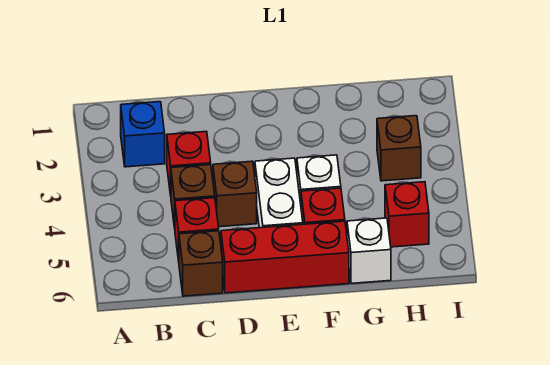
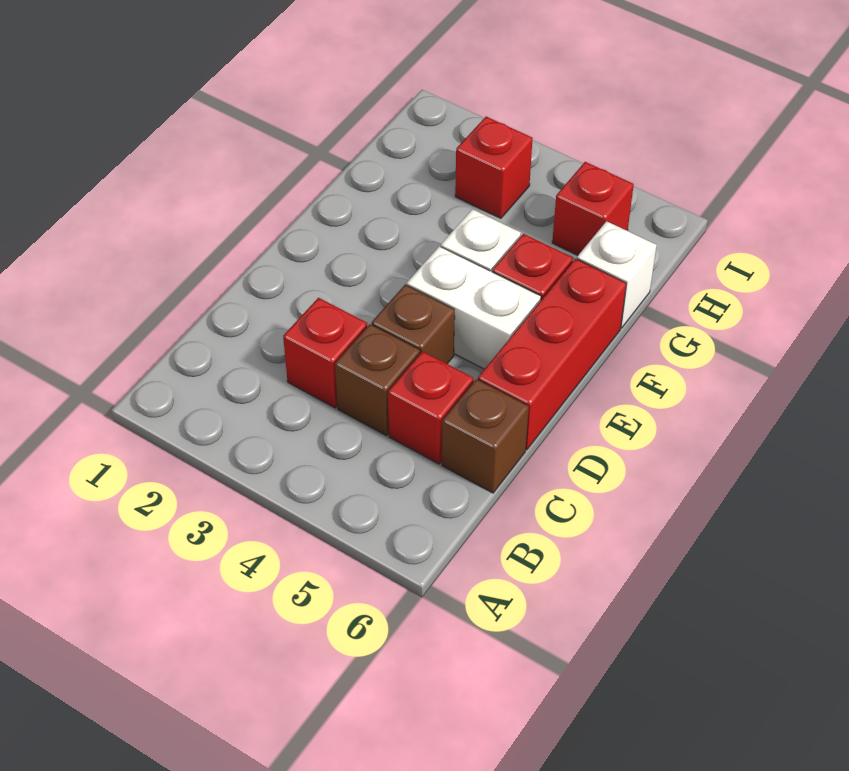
blue 1x1 brick [121,102,165,167] -> none
brown 1x1 brick [377,116,421,181] -> red 1x1 brick [455,117,533,218]

